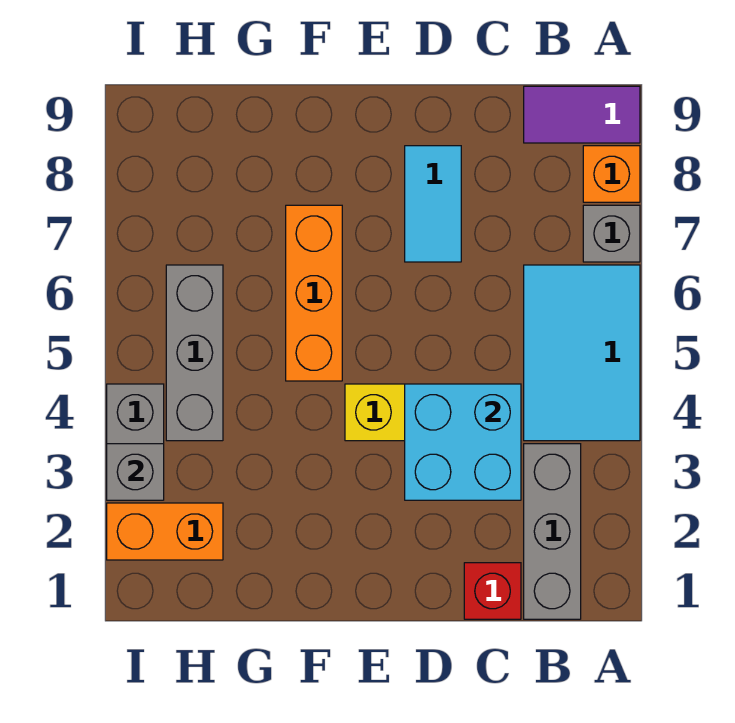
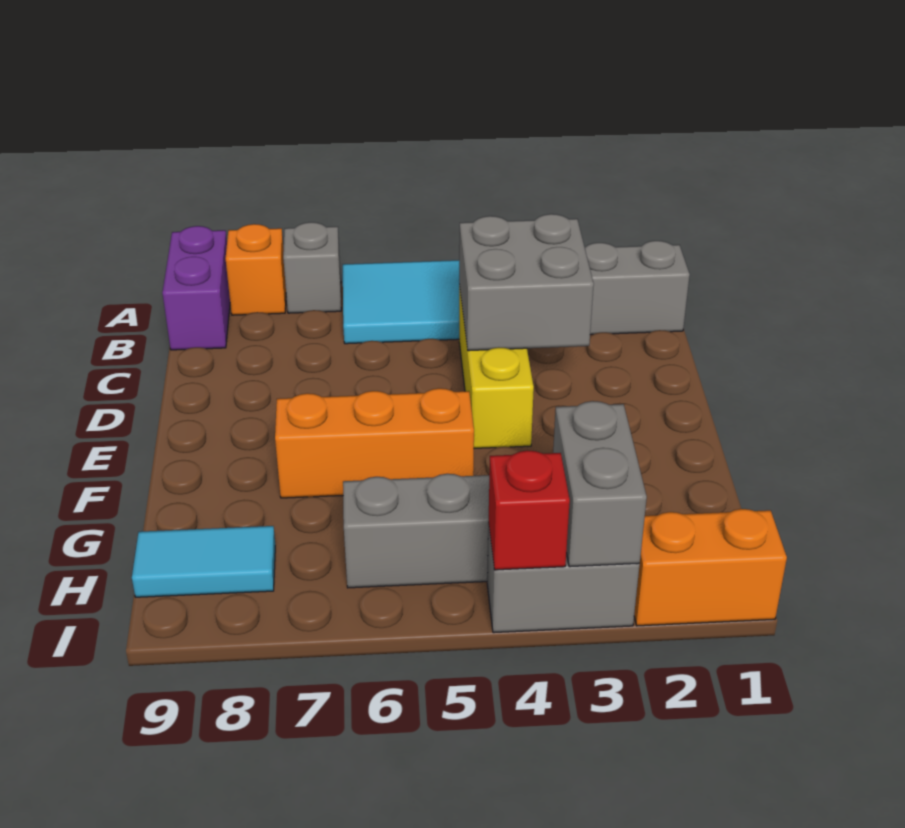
purple 1x2 tile [524,86,640,143] -> purple 1x2 brick [162,226,230,350]
red 1x1 brick [464,563,521,619] -> red 1x1 brick moved to [489,450,570,570]
cyan 2x2 brick [405,384,521,500] -> grey 2x2 brick [459,214,594,351]
cyan 1x2 tile [405,146,461,262] -> cyan 1x2 tile moved to [132,526,275,597]
orange 1x2 brick [107,503,223,560] -> orange 1x2 brick turned to [634,509,787,626]
grey 1x1 brick [107,444,164,500] -> grey 1x2 brick [553,401,647,567]

